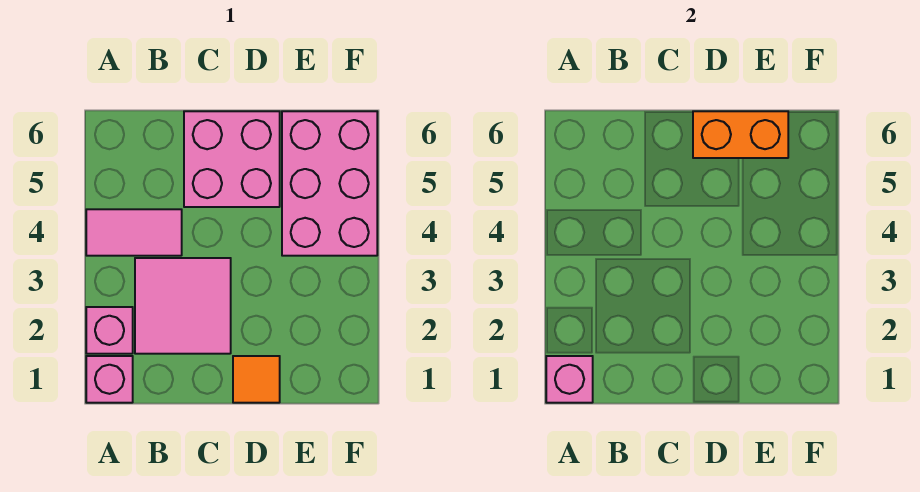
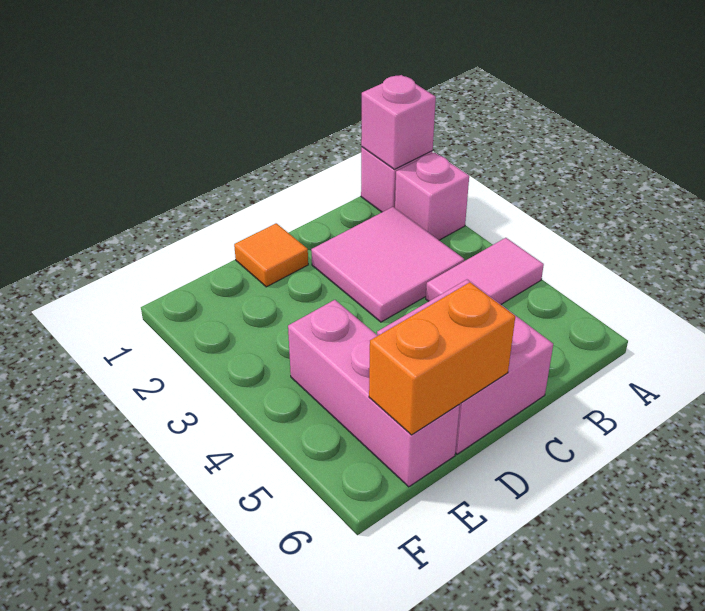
pink 2x3 brick [282,111,377,256] -> pink 1x3 brick [288,300,460,487]

